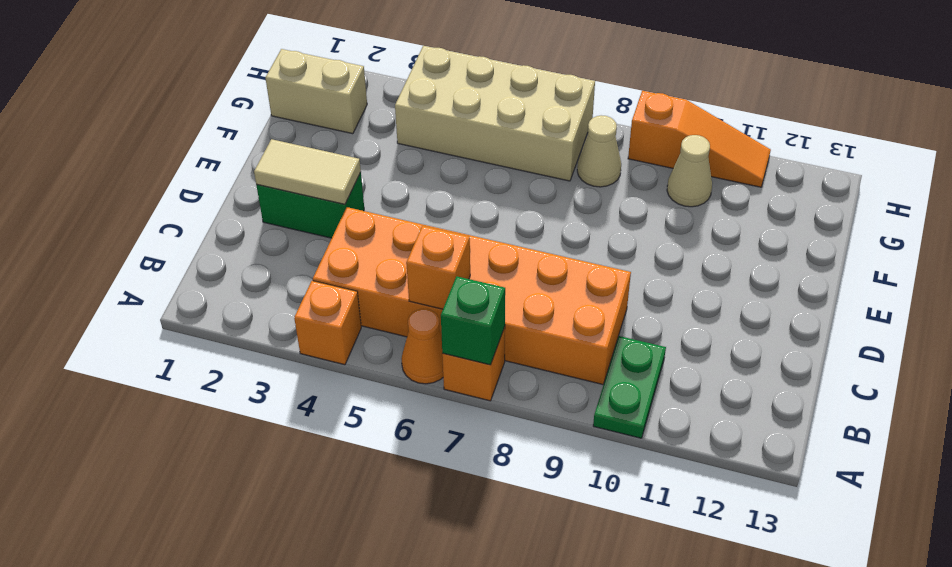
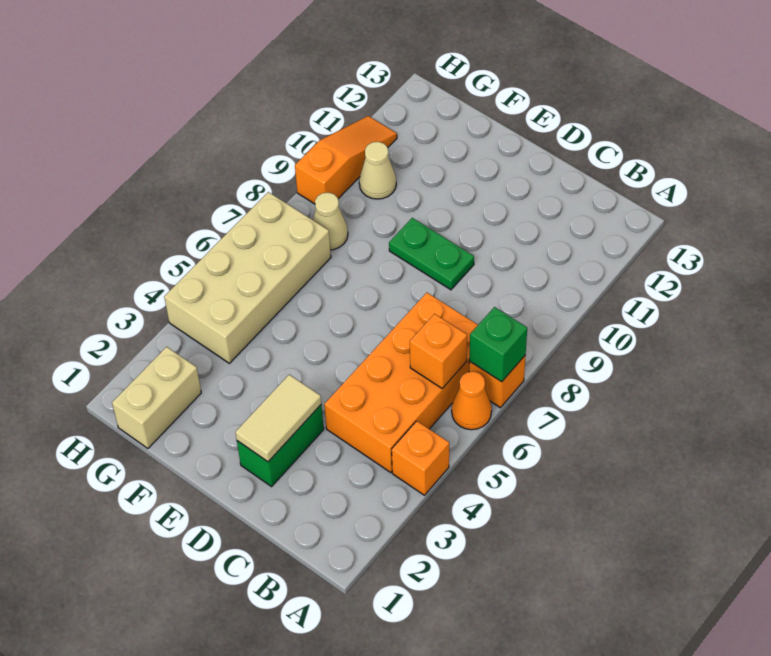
green 1x2 plate [593,336,666,438] -> green 1x2 plate moved to [389,218,474,290]
orange 2x6 brick [313,207,631,384] -> orange 2x4 brick [324,293,478,473]

